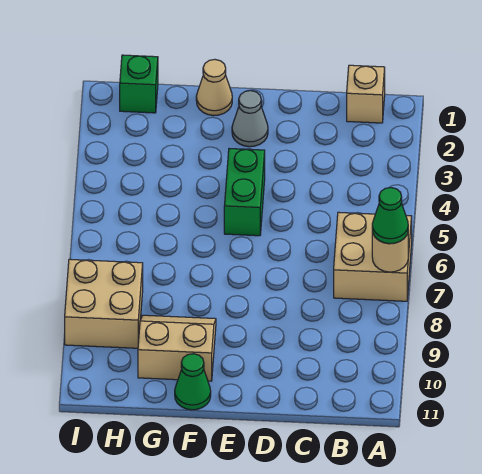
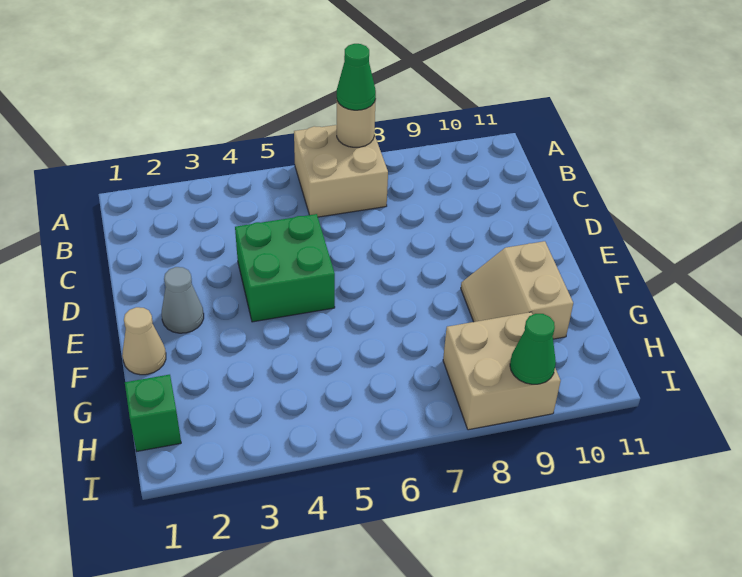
tan 1x1 brick [347,65,385,123] -> none
green 1x2 brick [224,149,265,236] -> green 2x2 brick [235,214,335,322]
green 1x1 cone [175,354,211,410] -> green 1x1 cone moved to [510,314,556,384]

